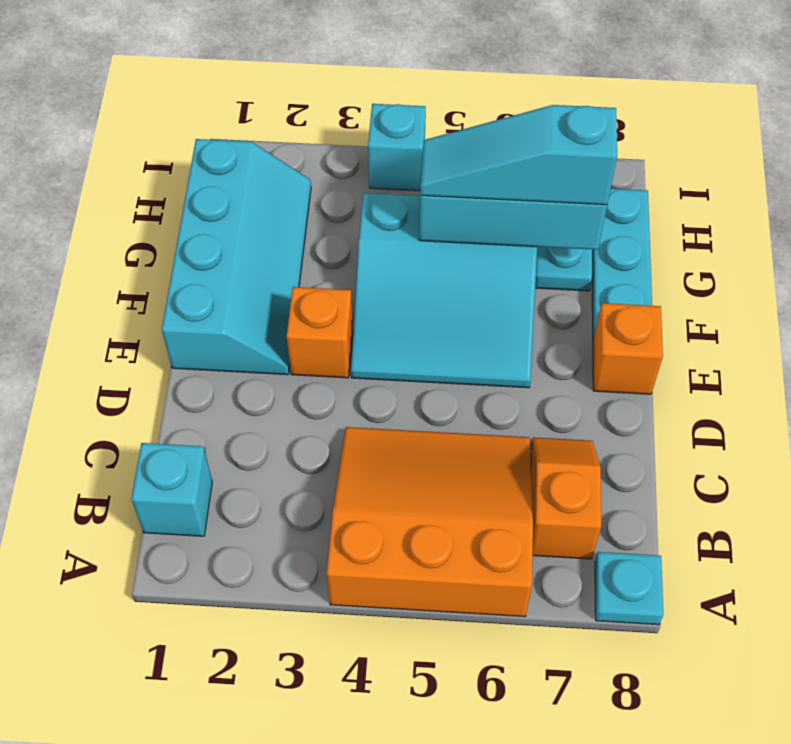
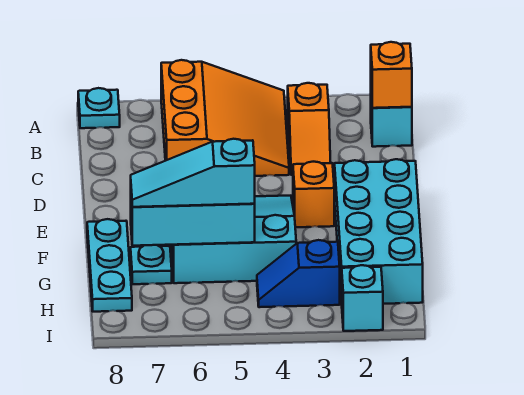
orange 3x3 slope [327,427,533,617] -> orange 3x3 slope turned to [161,60,289,176]
orange 1x2 slope [531,437,601,559] -> orange 1x2 slope moved to [288,83,331,175]
cyan 2x4 slope [162,139,311,375] -> cyan 2x4 brick [335,159,423,304]
orange 1x1 brick [593,303,663,394] -> orange 1x1 brick moved to [371,42,412,108]
cyan 1x3 slope [420,105,617,205] -> cyan 1x3 slope turned to [131,139,255,207]
none -> blue 1x2 slope [257,240,340,307]
cyan 1x1 brick [368,104,426,191] -> cyan 1x1 brick moved to [342,265,383,331]

